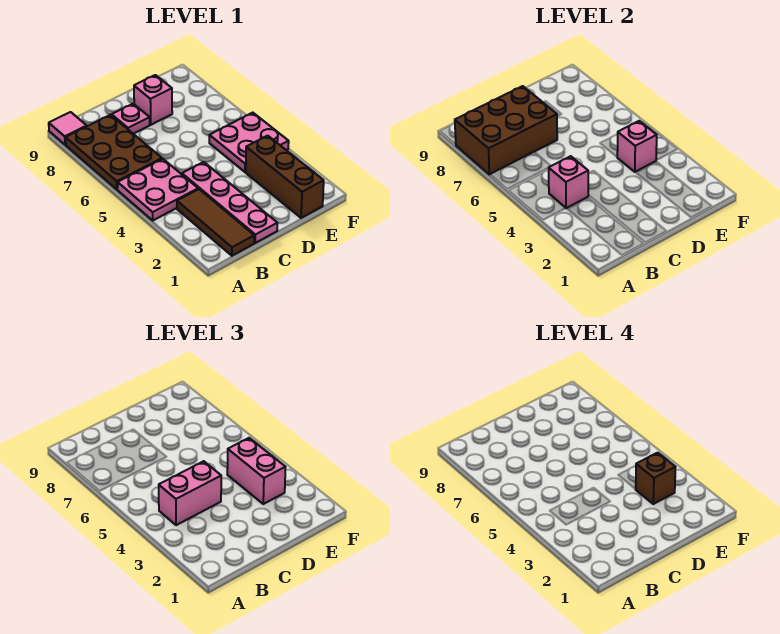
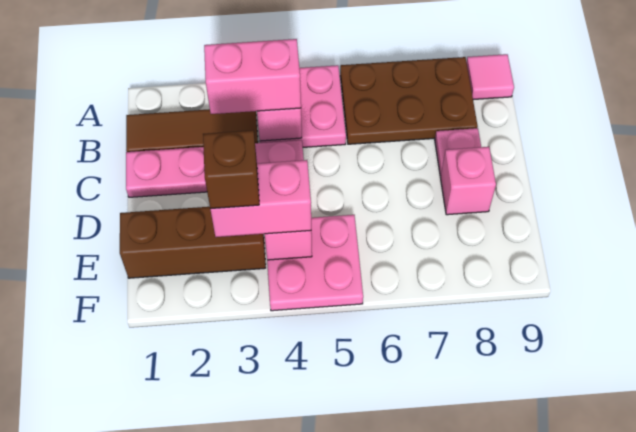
brown 2x3 brick [455,86,557,174] -> none
pink 1x2 brick [159,461,221,525] -> pink 1x2 brick turned to [204,39,301,114]

